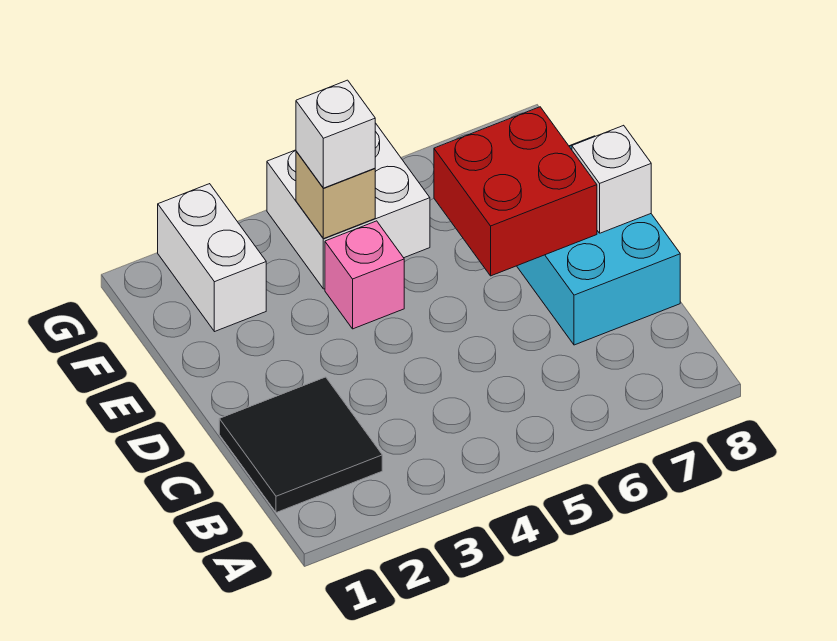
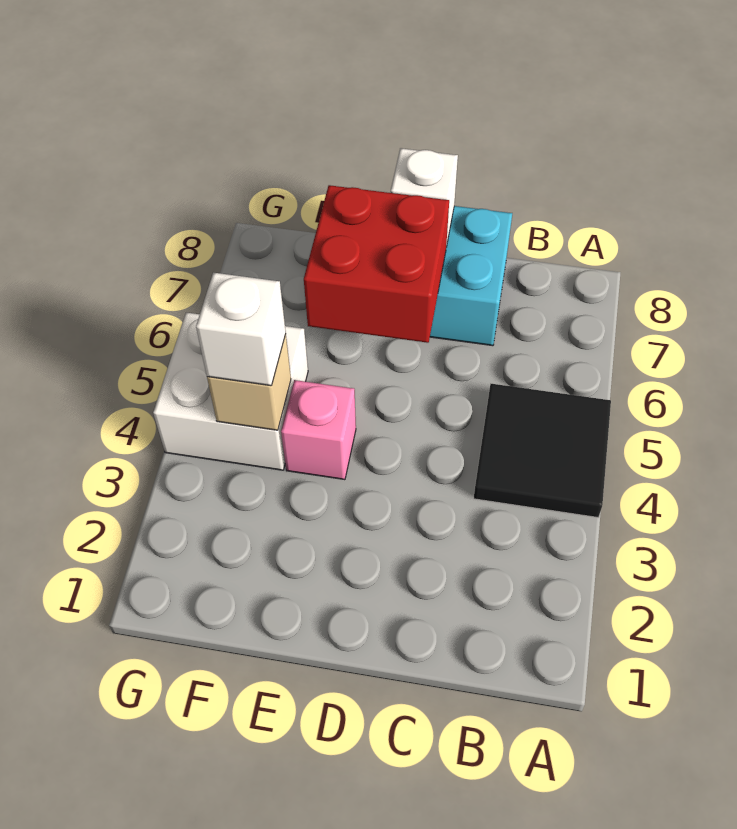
black 2x2 tile [219,377,382,513] -> black 2x2 tile moved to [474,384,611,517]
white 1x2 brick [158,184,266,332] -> none

